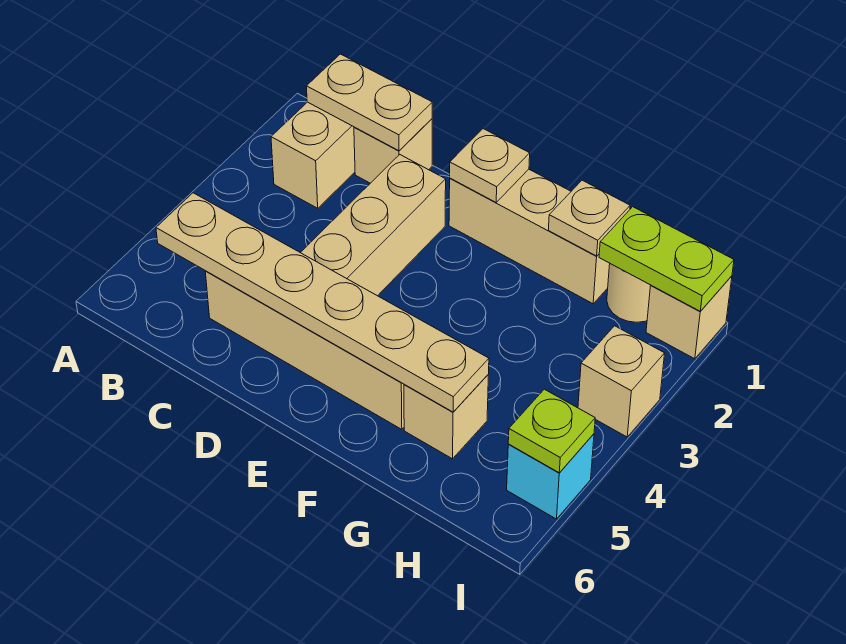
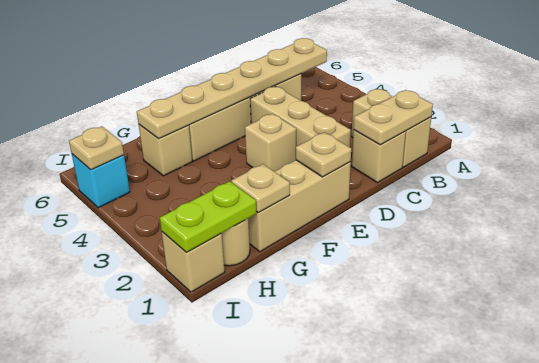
tan 1x1 brick [578,326,665,437] -> tan 1x1 brick moved to [245,114,296,171]
lime 1x1 plate [508,389,595,473] -> tan 1x1 plate [69,126,124,170]

